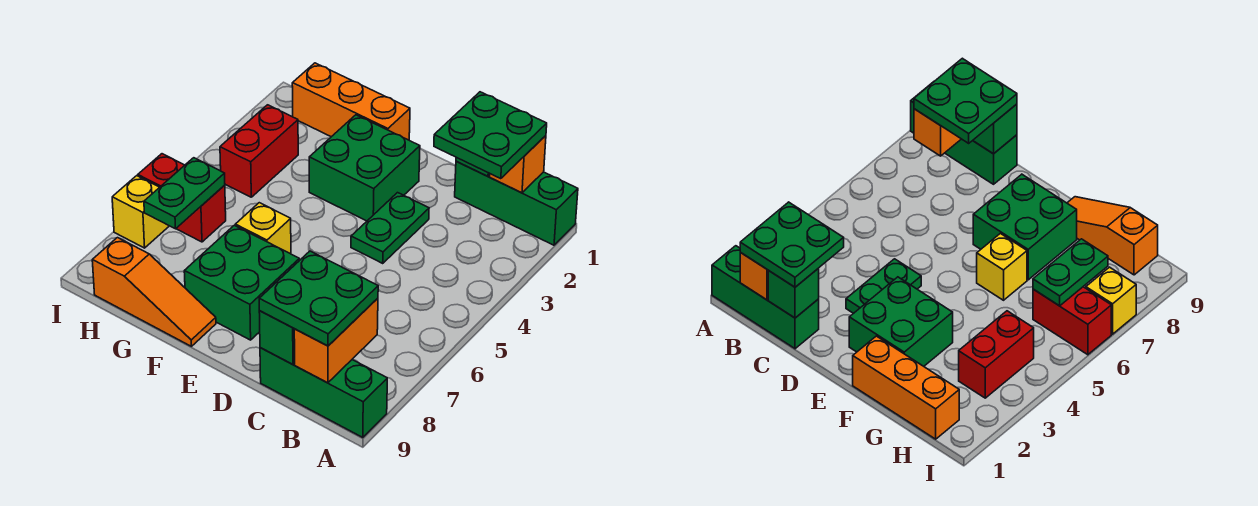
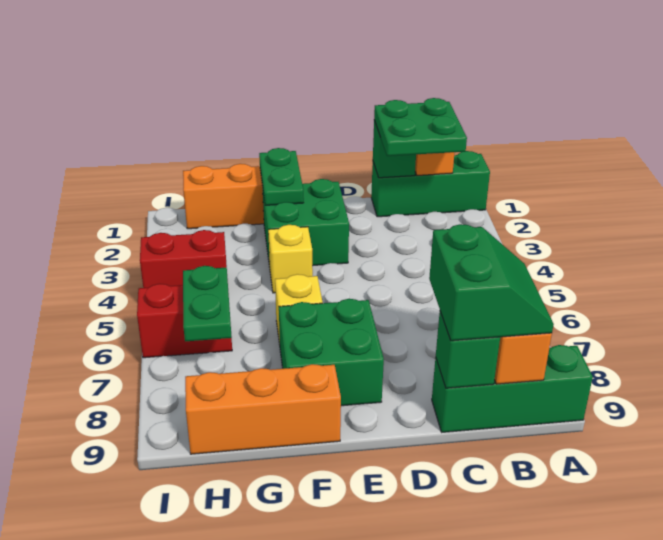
green 2x2 plate [259,251,378,346] -> green 2x2 slope [429,224,554,341]
green 1x2 plate [351,193,429,263] -> green 1x2 plate moved to [259,148,304,205]
orange 1x3 slope [92,238,216,346] -> orange 1x3 brick [185,364,341,454]
red 1x2 brick [220,105,298,197] -> red 1x2 brick turned to [140,230,227,288]
yellow 1x1 brick [112,176,169,248] -> yellow 1x1 brick moved to [268,225,313,293]

